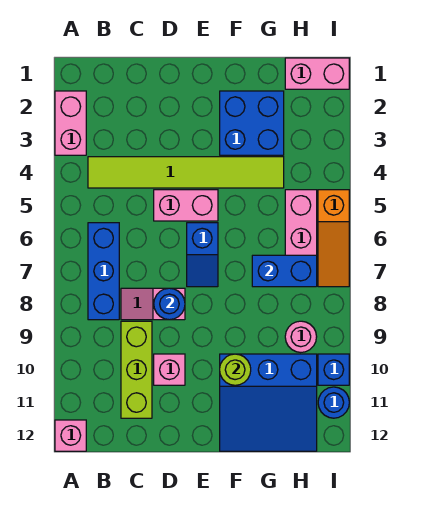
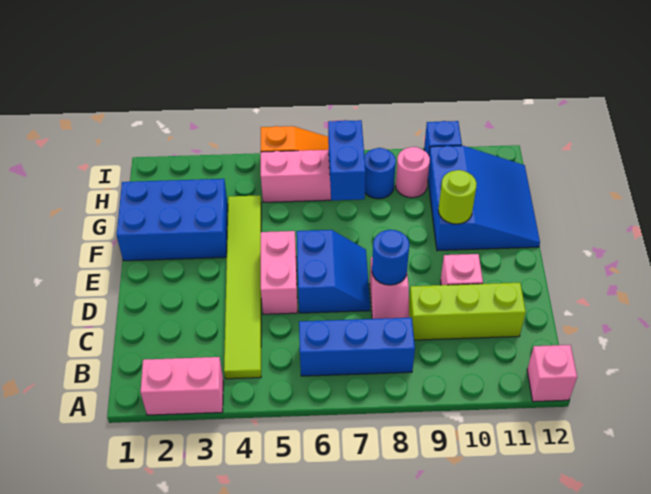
blue 1x2 slope [187,223,218,287] -> blue 2x2 slope [297,230,370,313]
blue 2x2 brick [220,91,284,155] -> blue 2x3 brick [117,179,228,261]
pink 1x2 brick [285,58,349,89] -> none
blue 1x1 round brick [318,387,349,418] -> blue 1x1 round brick moved to [364,148,396,199]

